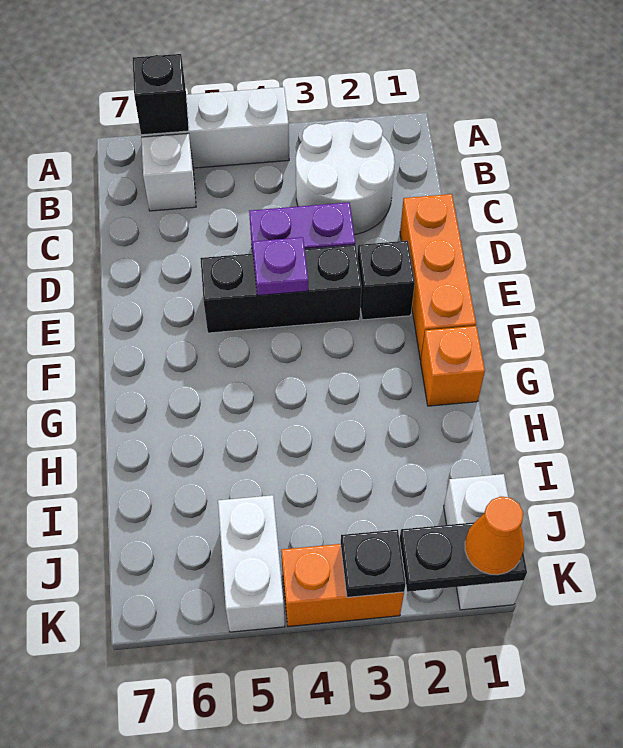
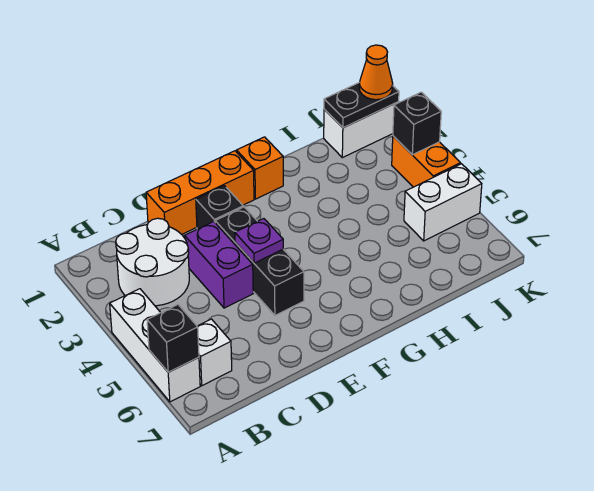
black 1x2 plate [400,522,527,592] -> black 1x2 plate turned to [324,83,399,128]
black 1x1 plate [341,530,406,597] -> black 1x1 brick [393,92,441,155]

